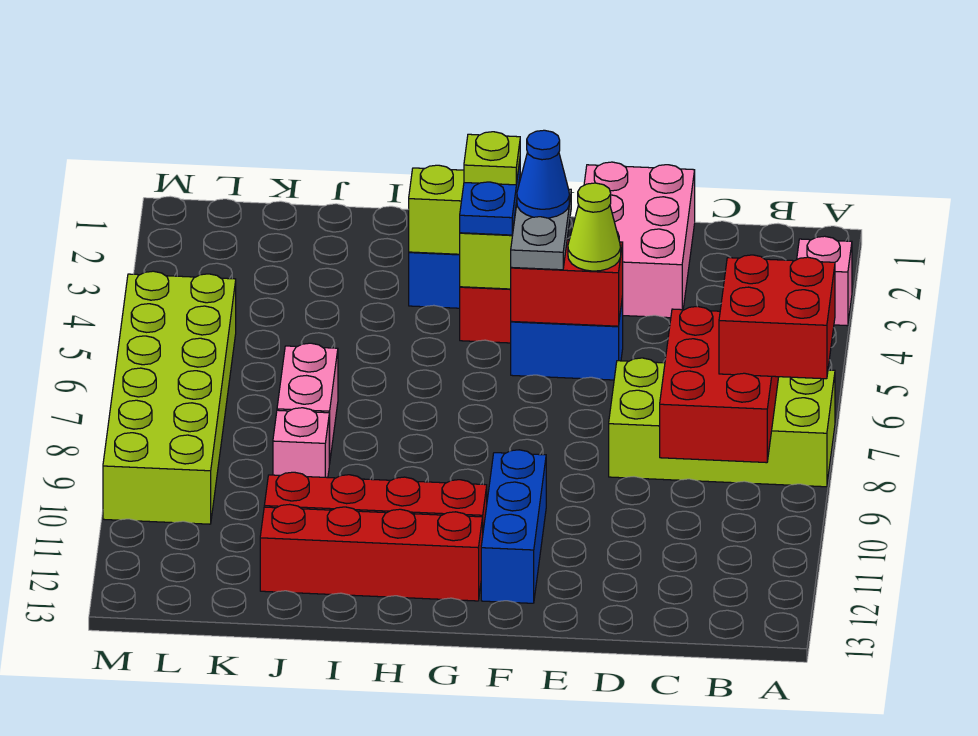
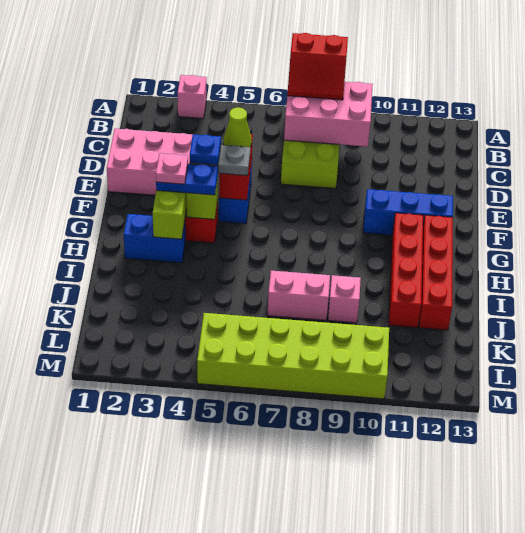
red 2x2 brick [719,255,835,379] -> red 2x2 slope [287,33,348,100]
red 2x3 brick [660,306,779,463] -> pink 2x3 brick [284,82,373,147]
blue 1x1 cone [517,130,569,218] -> blue 1x1 plate [190,134,221,165]
lime 1x1 plate [464,132,520,185] -> pink 1x1 plate [156,153,188,184]

